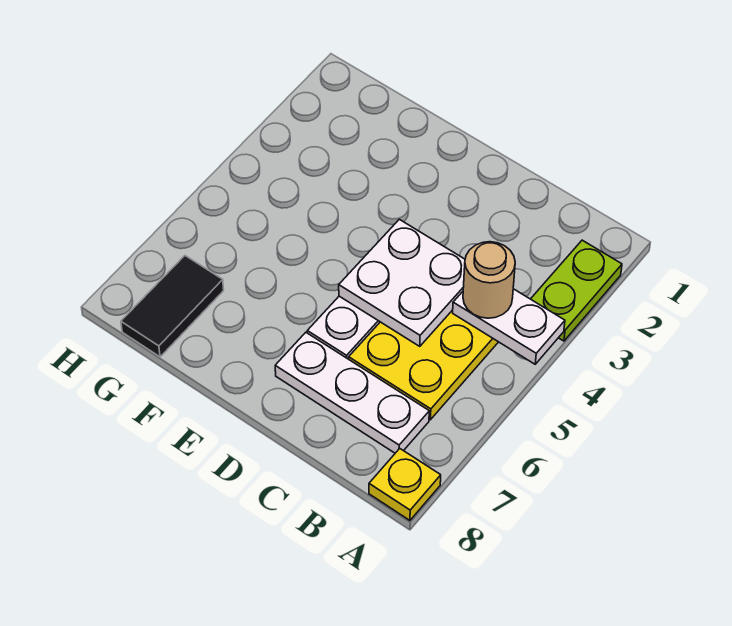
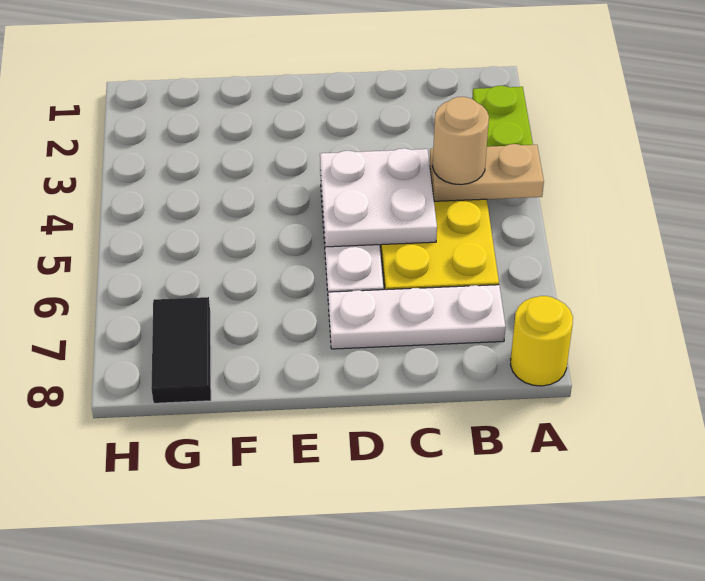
white 1x2 plate [453,289,565,364] -> tan 1x2 plate [430,144,544,201]
yellow 1x1 plate [369,449,441,520] -> yellow 1x1 round brick [511,296,573,386]

